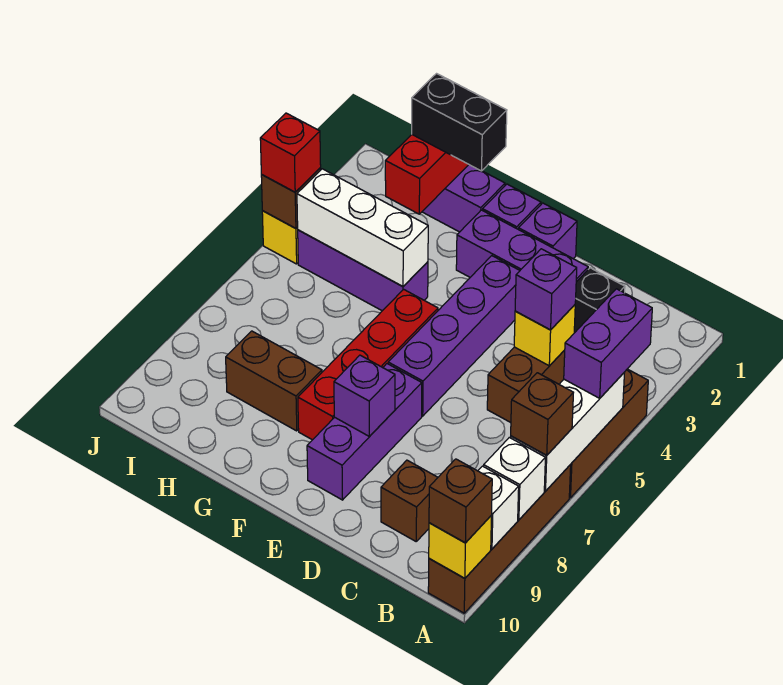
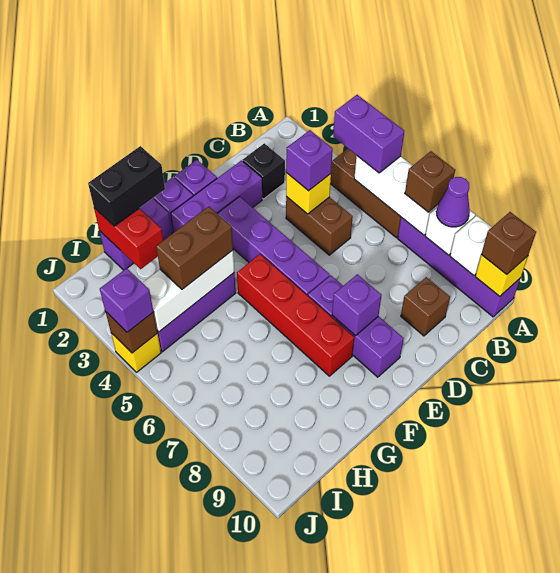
brown 1x4 brick [428,465,571,613] -> purple 1x4 brick [398,217,520,317]
none -> purple 1x1 cone [437,177,470,227]
brown 1x2 brick [226,331,322,431] -> brown 1x2 brick moved to [156,206,233,289]
red 1x1 brick [260,113,321,192] -> purple 1x1 brick [100,268,153,332]

